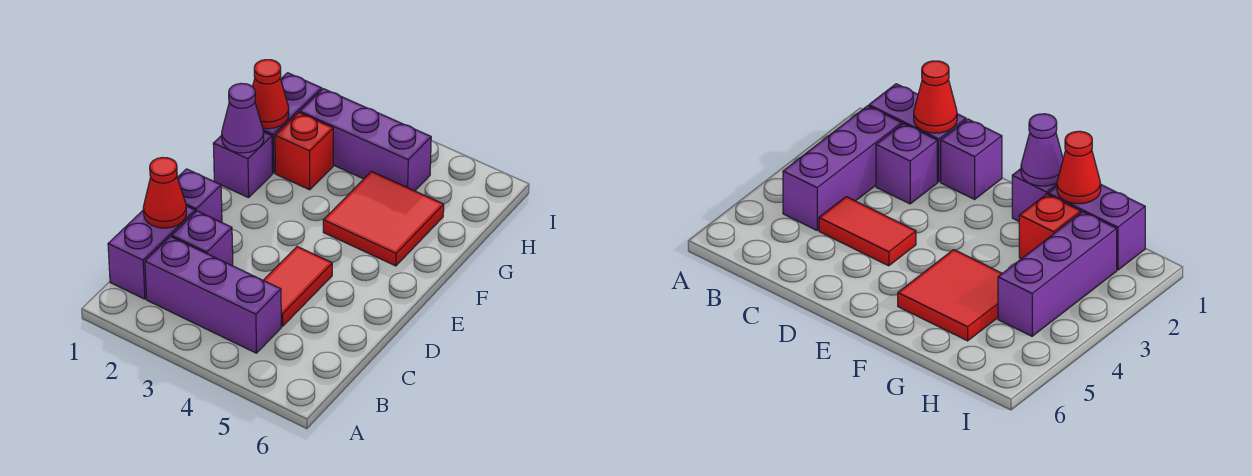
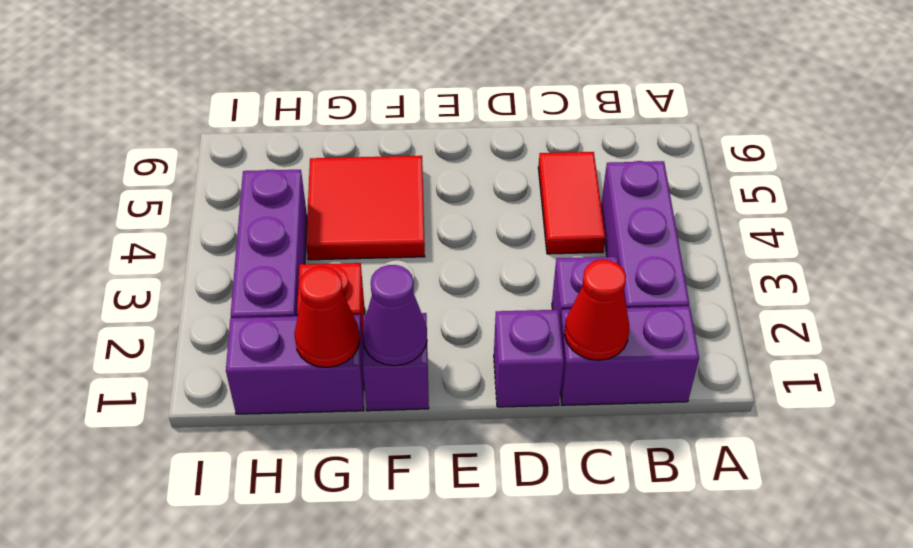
red 1x2 tile [263,247,332,326] -> red 1x2 tile turned to [538,152,605,254]

